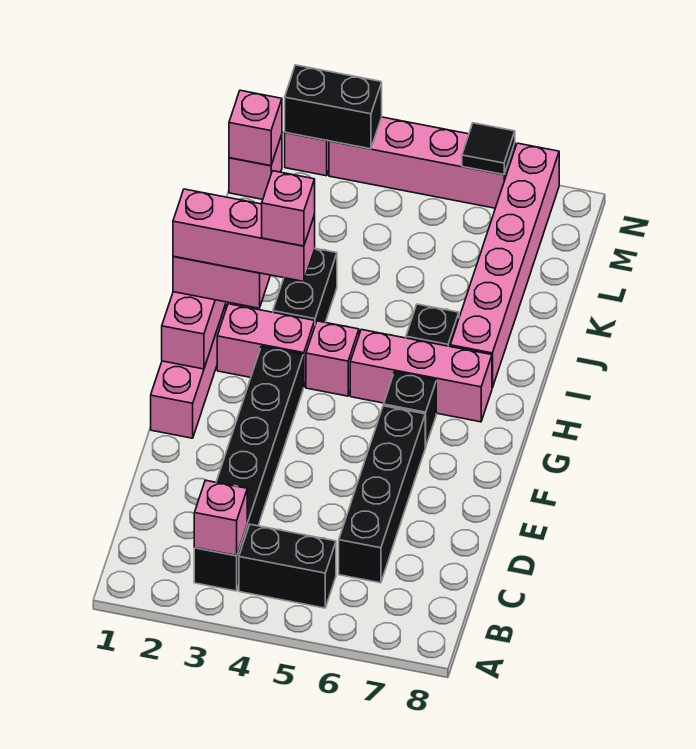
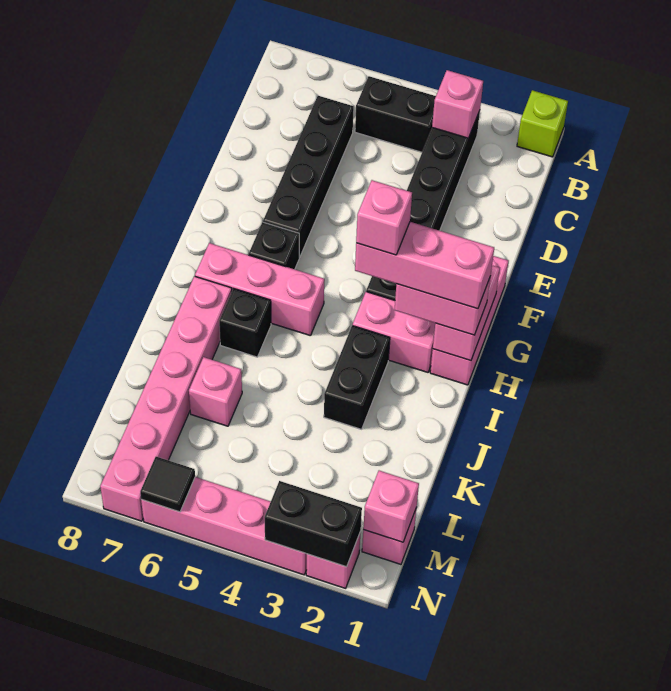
none -> lime 1x1 brick [517,90,568,157]
pink 1x1 brick [306,321,359,396] -> pink 1x1 brick moved to [189,357,242,426]

